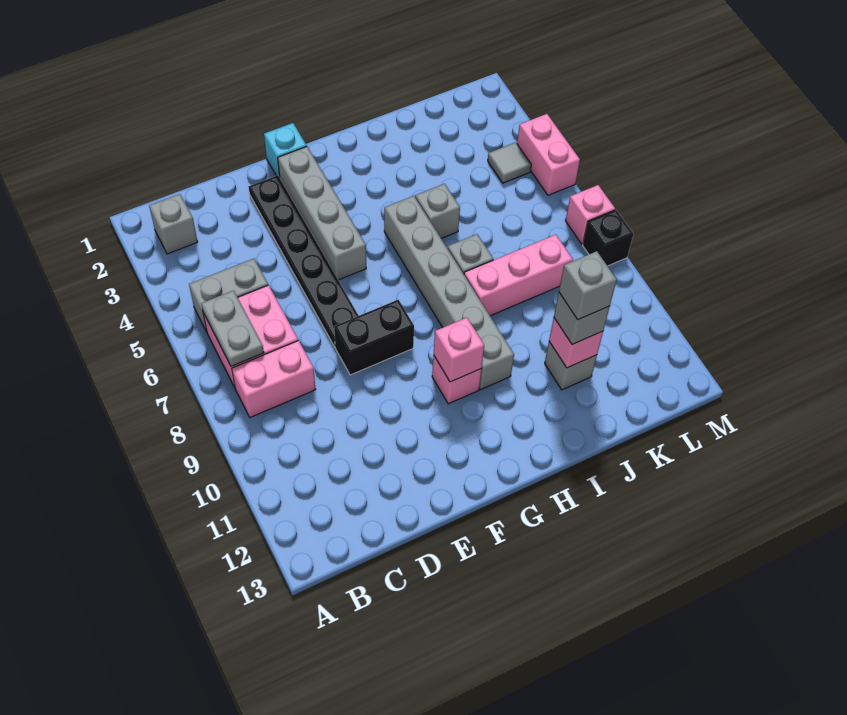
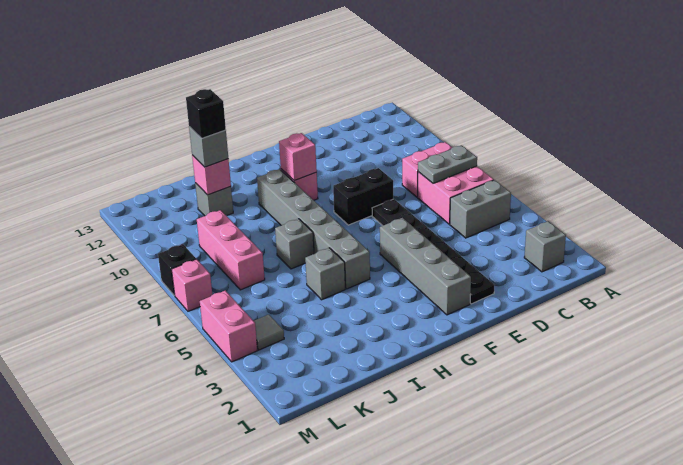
grey 1x2 plate [201,290,264,366] -> grey 1x2 plate turned to [418,145,477,183]
cyan 1x1 brick [264,123,307,178] -> none
pink 1x3 brick [464,235,573,316] -> pink 1x3 brick turned to [197,210,265,290]
grey 1x1 brick [559,251,617,319] -> black 1x1 brick [186,89,226,138]

